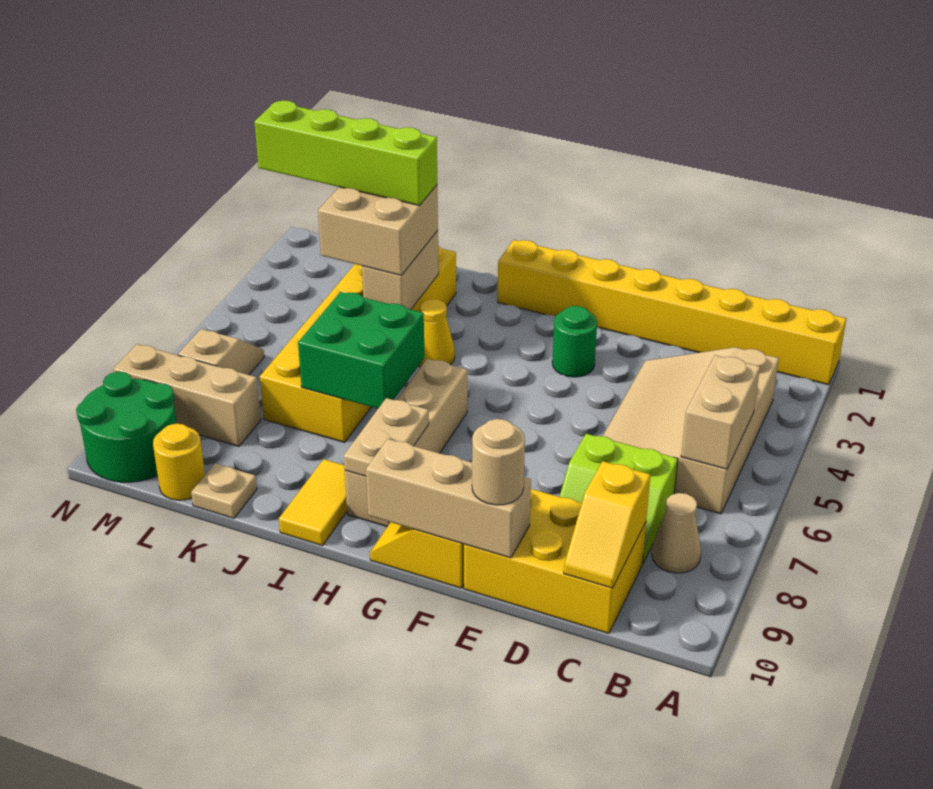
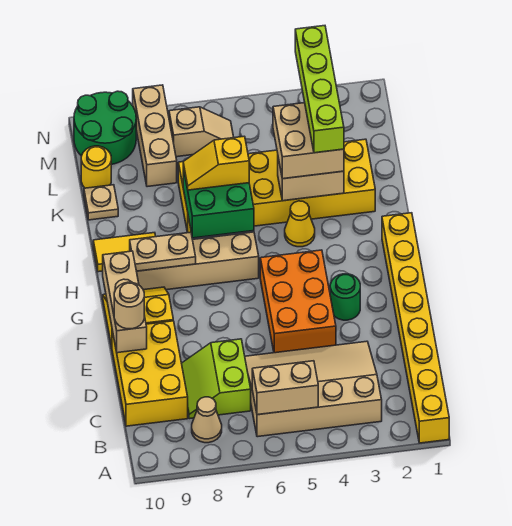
yellow 1x2 slope [564,461,650,588] -> yellow 1x2 slope moved to [183,136,249,190]
none -> orange 2x3 brick [260,250,336,353]

